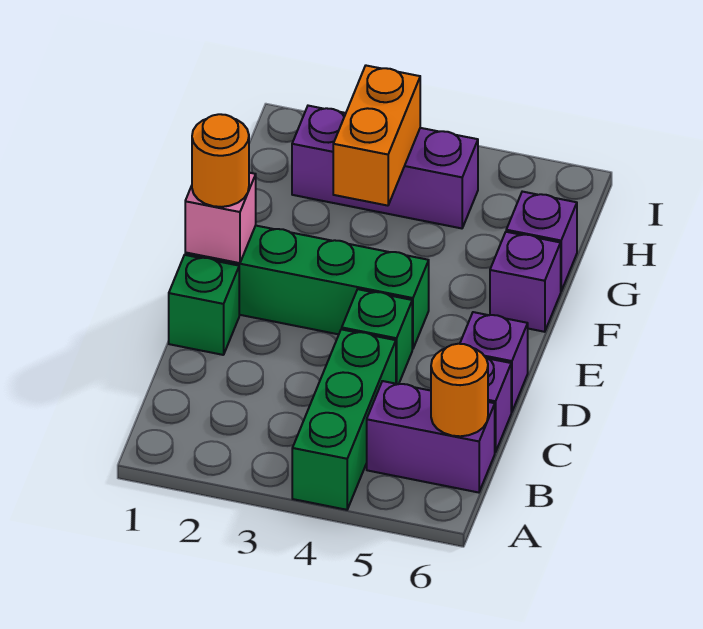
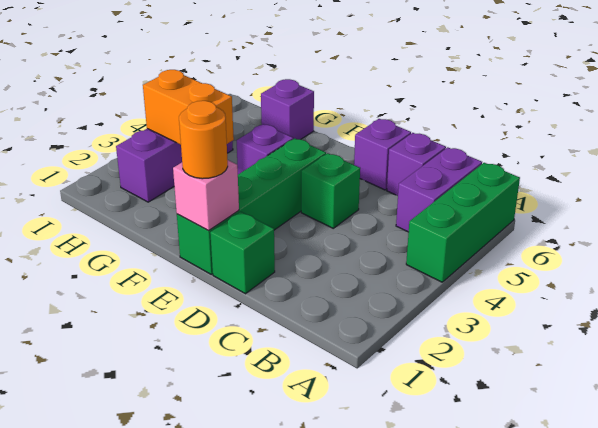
green 1x3 brick [292,329,396,510] -> green 1x3 brick turned to [406,163,520,282]
orange 1x1 round brick [431,344,488,436] -> none
purple 1x1 brick [490,232,561,332] -> purple 1x1 brick moved to [237,124,293,174]

